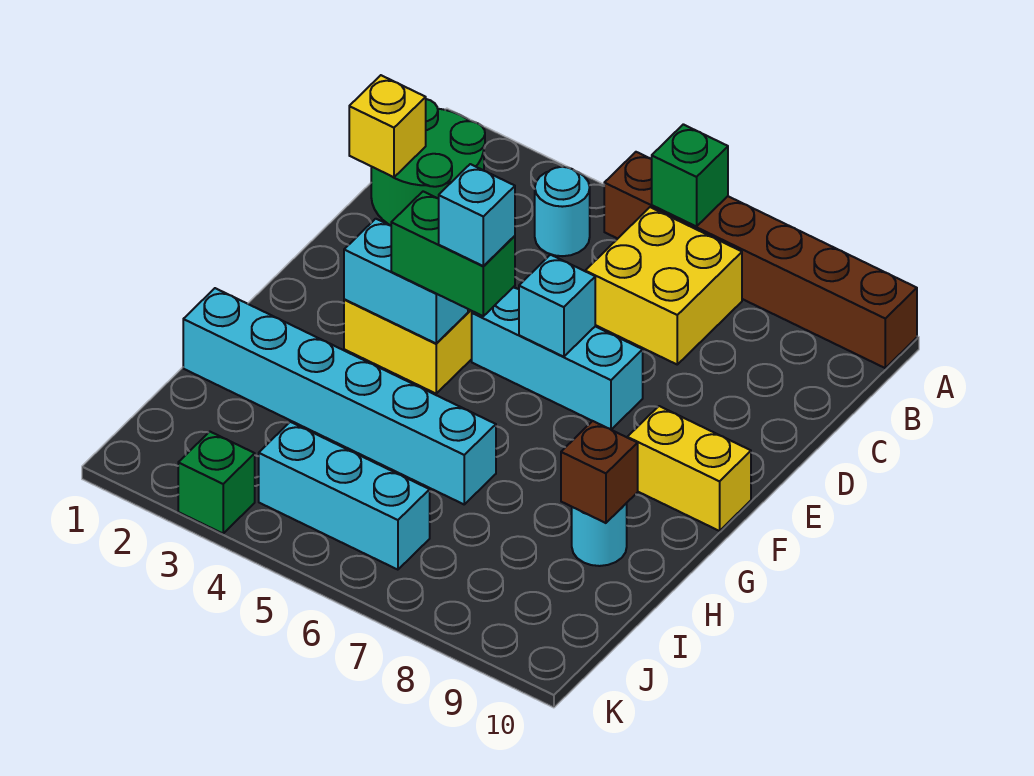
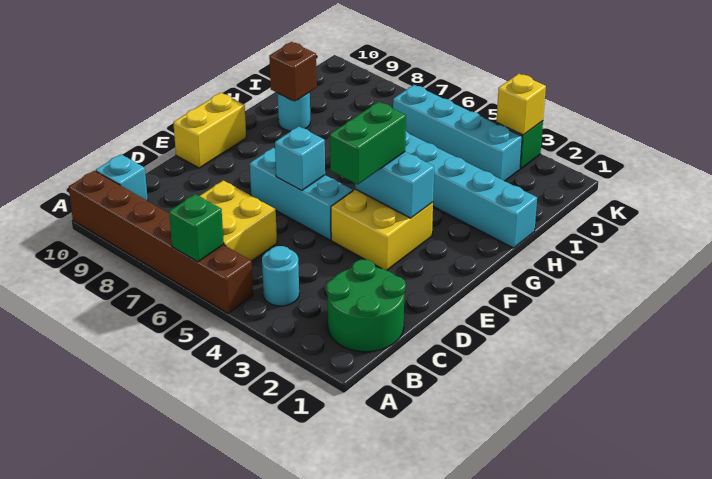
yellow 1x1 brick [349,75,426,177] -> yellow 1x1 brick moved to [496,74,546,135]
green 1x2 brick [391,192,515,316] -> green 1x2 brick turned to [330,102,406,184]
cyan 1x1 brick [439,164,515,266] -> cyan 1x1 brick moved to [96,154,148,201]
yellow 1x2 brick [627,406,751,531] -> yellow 1x2 brick turned to [173,93,246,168]
cyan 1x3 brick [259,422,430,570] -> cyan 1x4 brick [393,85,522,181]

